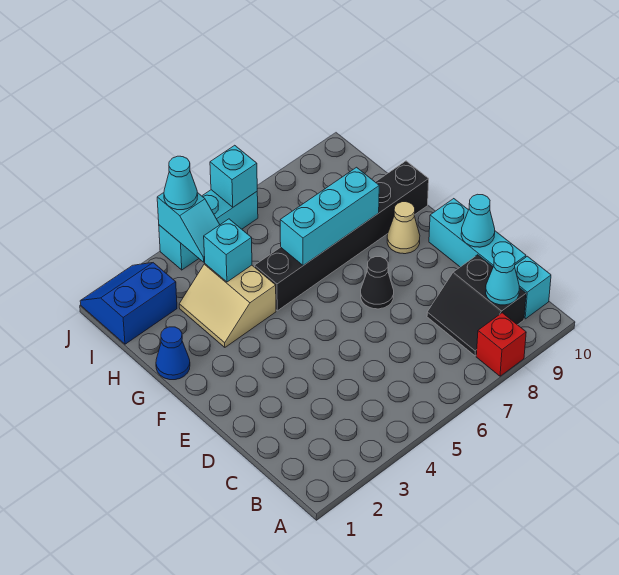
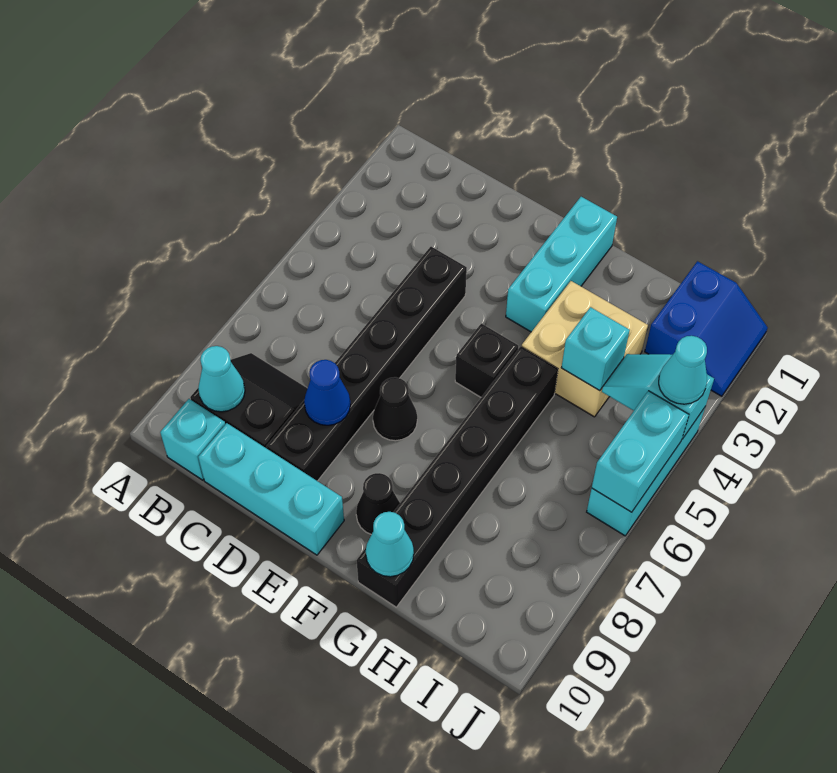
red 1x1 brick [476,313,526,376] -> none
none -> black 1x6 brick [267,247,467,481]
cyan 1x1 cone [461,194,495,247] -> cyan 1x1 cone moved to [366,512,414,577]
none -> black 1x1 brick [455,323,518,397]
tan 1x1 cone [387,202,420,254] -> black 1x1 cone [356,473,400,534]
blue 1x1 cone [156,327,190,380] -> blue 1x1 cone moved to [304,360,350,425]
tan 2x2 slope [179,264,276,347] -> tan 2x2 brick [521,281,648,417]
cyan 1x3 brick [280,167,379,266] -> cyan 1x3 brick moved to [506,197,617,332]
cyan 1x1 brick [210,145,257,207] -> cyan 1x2 brick [592,391,689,512]

